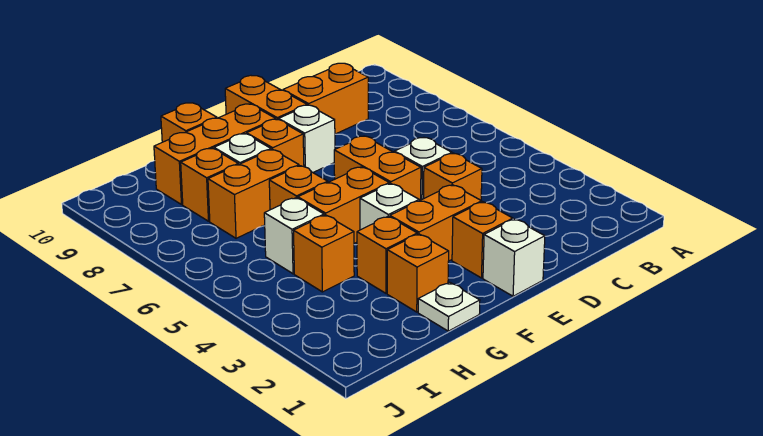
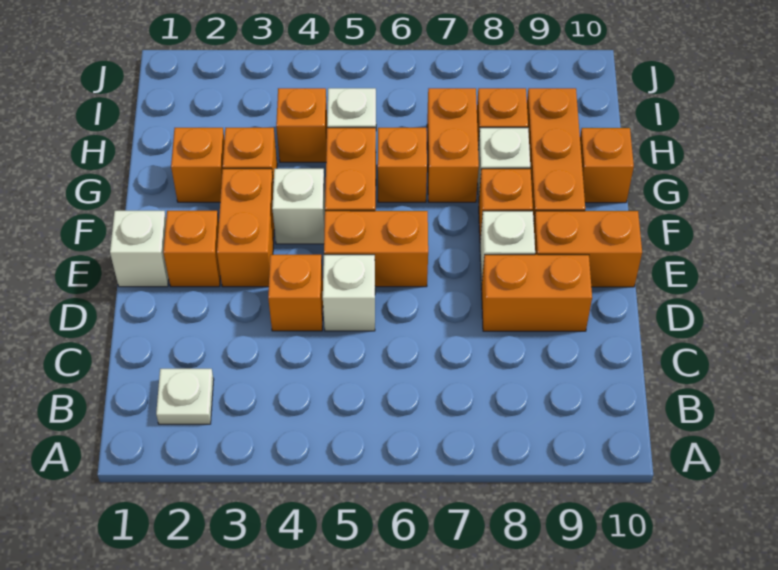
orange 1x2 brick [283,63,368,134] -> orange 1x2 brick turned to [481,255,592,331]
white 1x1 plate [418,282,480,331] -> white 1x1 plate moved to [156,369,214,424]

